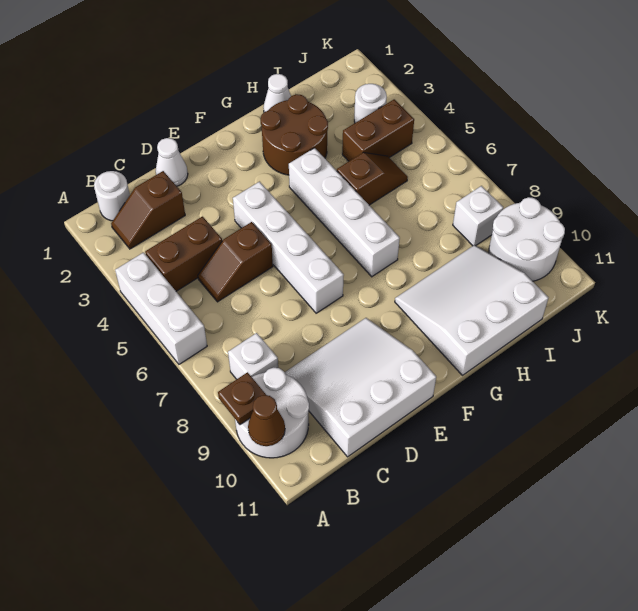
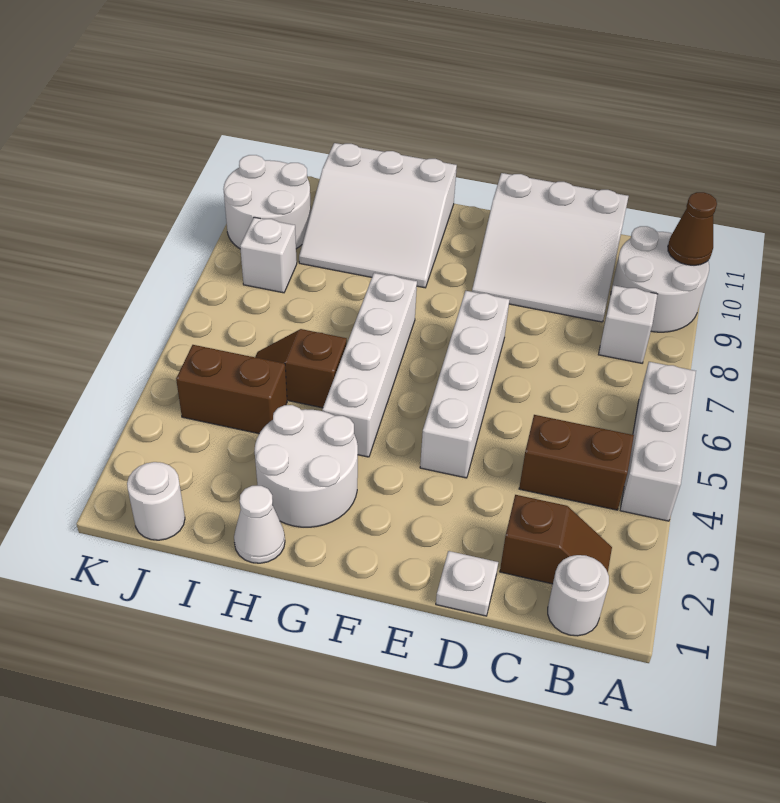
brown 1x1 plate [218,372,266,425] -> none
brown 1x2 slope [198,222,273,302] -> none
white 1x1 cone [156,138,188,186] -> white 1x1 plate [436,551,498,616]
brown 2x2 round brick [261,94,328,175] -> white 2x2 round brick [254,405,358,527]
white 1x1 round brick [354,84,387,123] -> white 1x1 round brick moved to [127,462,185,540]

